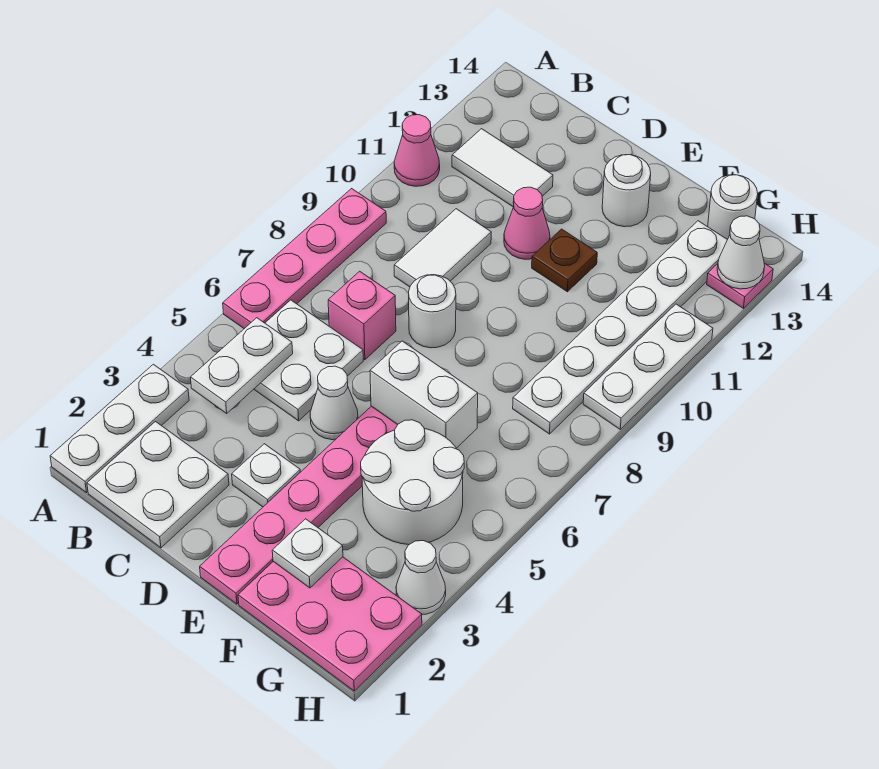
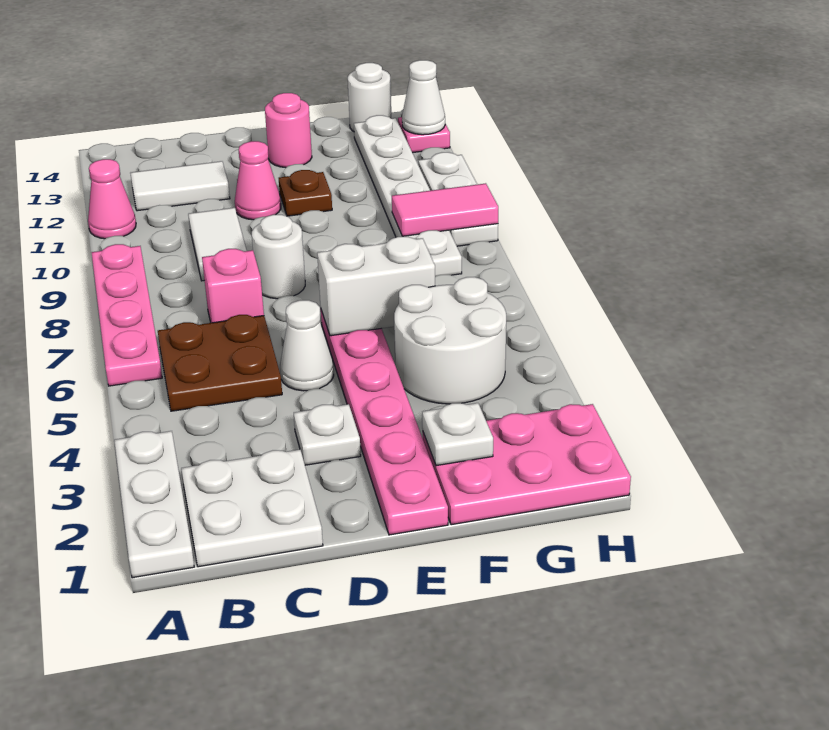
white 1x2 plate [190,318,293,413] -> none
white 2x2 plate [254,300,363,421] -> brown 2x2 plate [158,315,282,411]
white 1x1 round brick [602,155,651,227] -> pink 1x1 round brick [265,93,312,168]
none -> pink 1x2 tile [392,183,498,236]
white 1x1 cone [396,541,446,615] -> none

